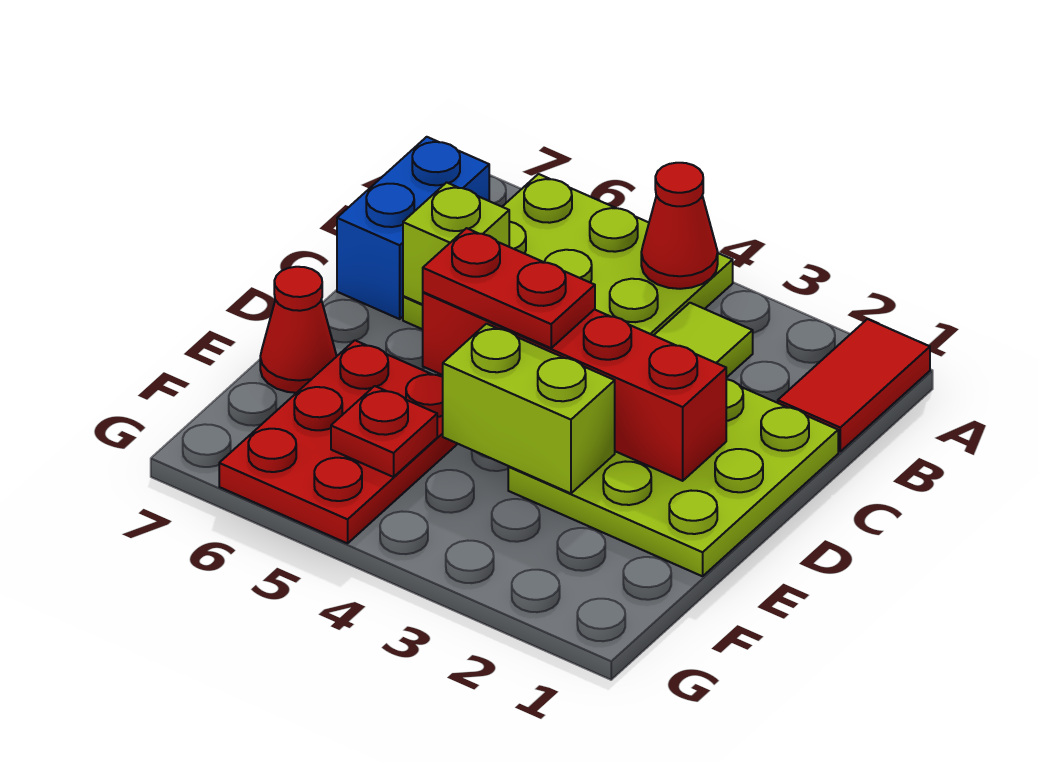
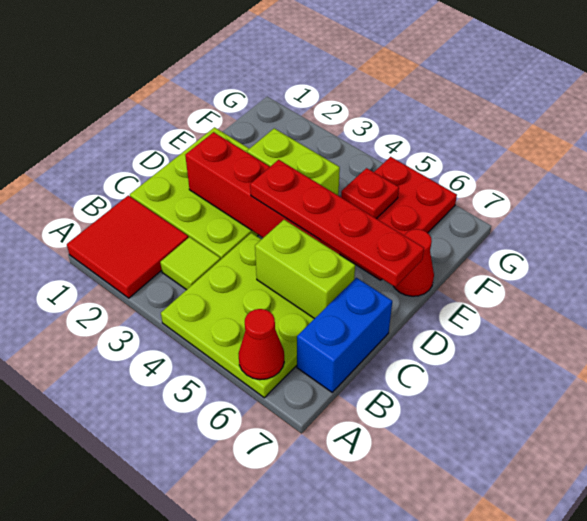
red 1x2 tile [778,319,930,451] -> red 2x2 tile [67,195,188,298]
red 1x1 cone [641,163,718,289] -> red 1x1 cone moved to [238,309,284,380]
lime 1x1 brick [403,182,509,304] -> lime 1x2 brick [255,220,355,319]
red 1x2 plate [423,228,595,348] -> red 1x4 plate [250,160,424,287]

